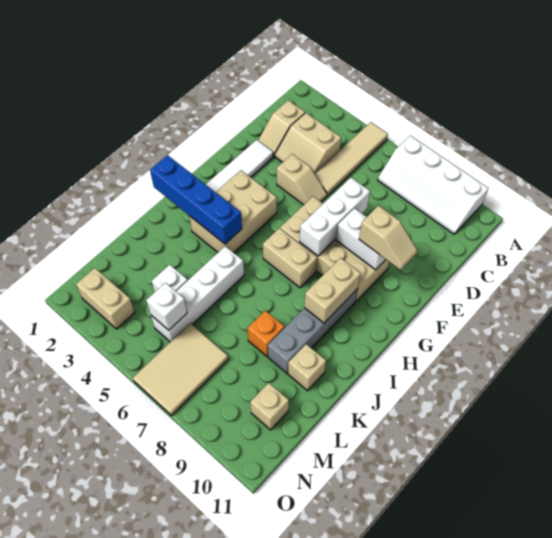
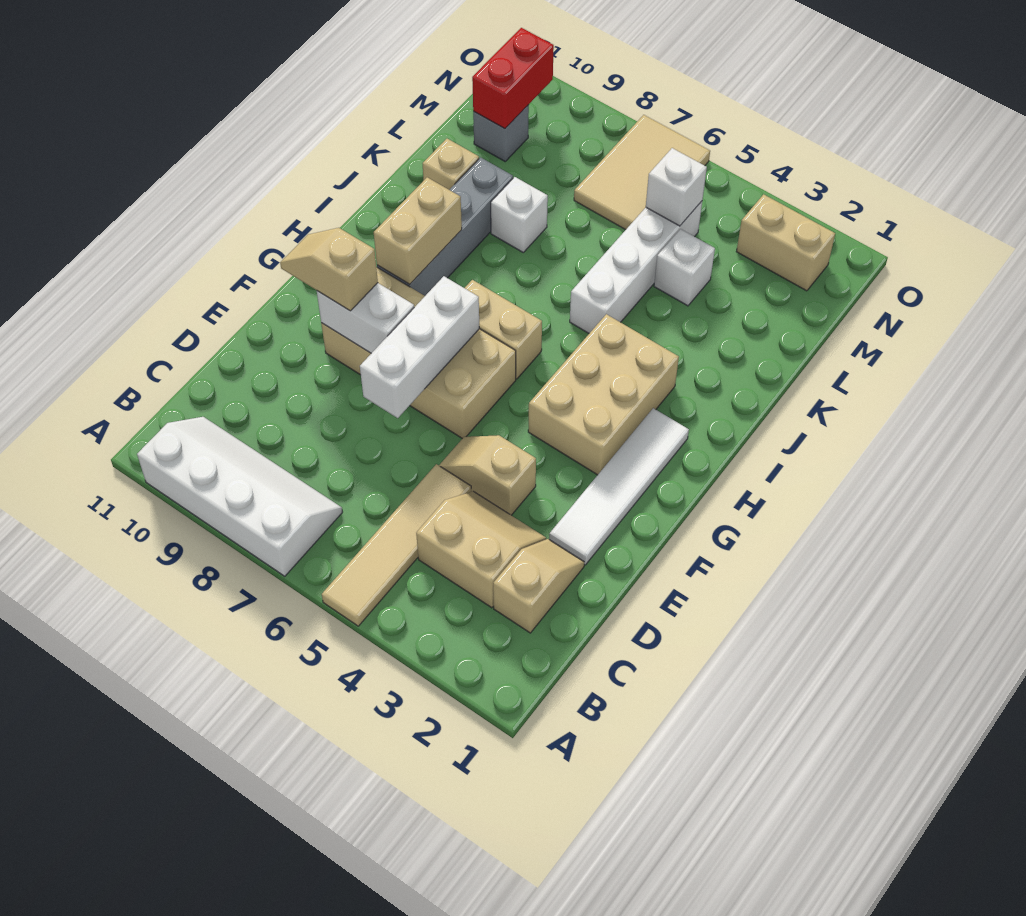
blue 1x4 brick [150,155,242,244] -> none
orange 1x1 brick [248,311,284,356] -> white 1x1 brick [491,177,548,252]
tan 1x1 brick [250,383,289,430] -> grey 1x1 brick [473,105,529,161]
none -> red 1x2 brick [472,28,554,129]

